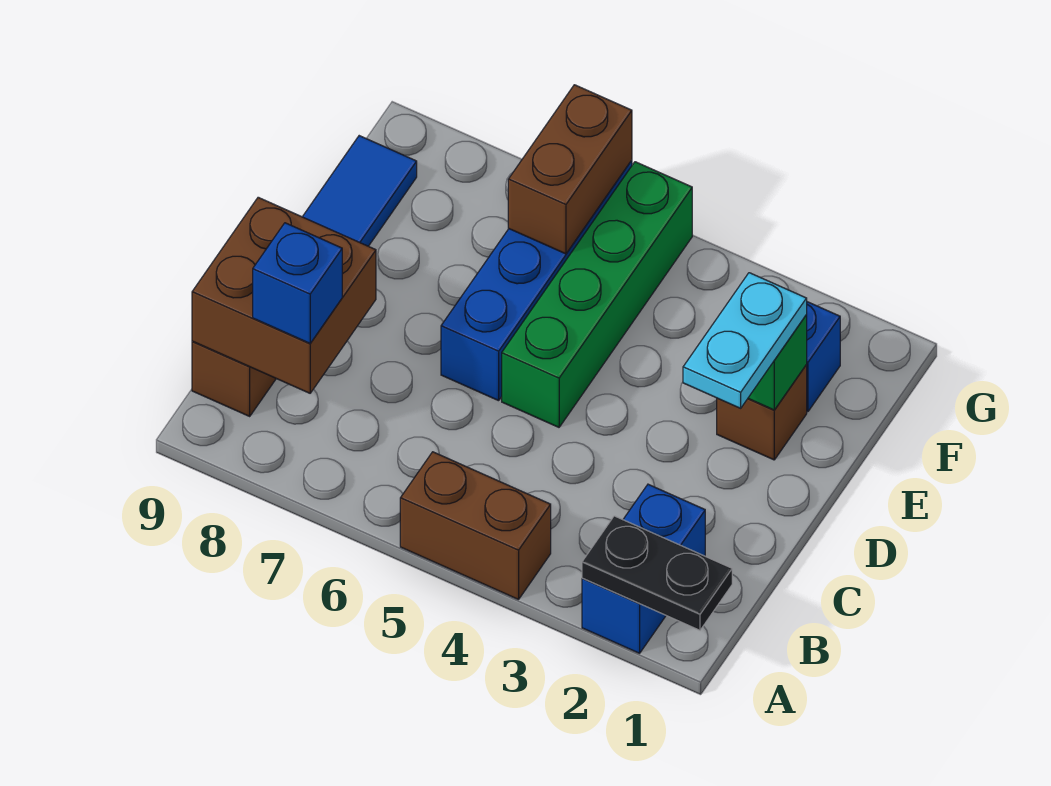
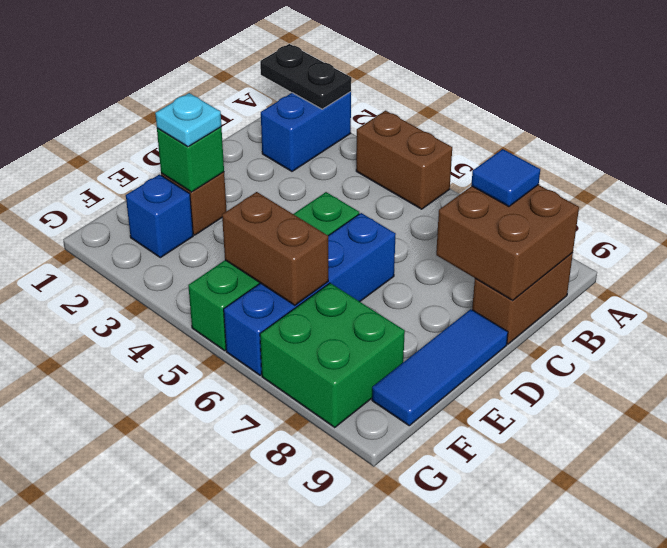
blue 1x1 brick [253,223,342,343] -> blue 1x1 tile [471,149,540,206]
cyan 1x2 plate [683,273,807,408] -> cyan 1x1 plate [155,93,221,147]
brown 1x2 brick [508,85,632,254] -> brown 1x2 brick turned to [222,192,328,305]
none -> green 2x2 brick [260,283,405,427]

